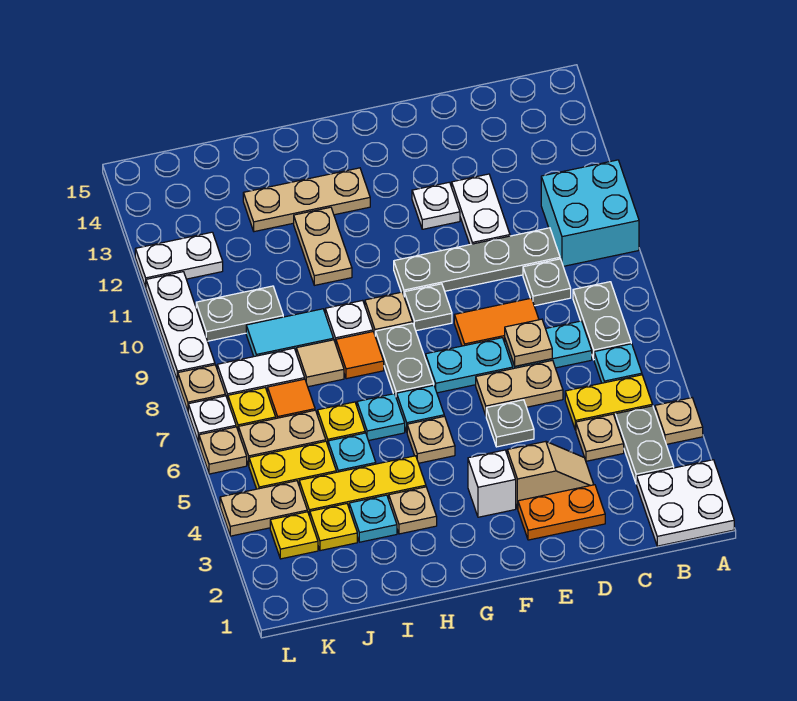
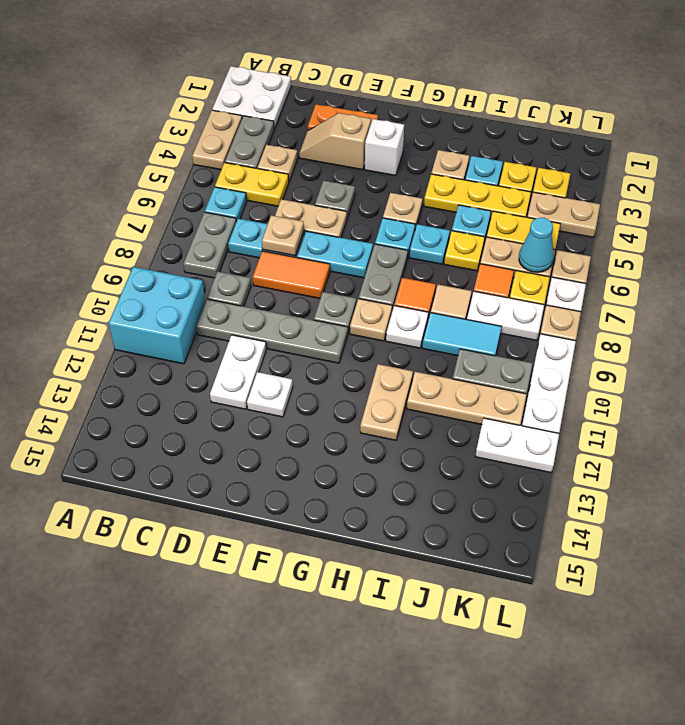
tan 1x1 plate [655,398,703,444] -> tan 1x2 plate [192,110,242,170]
tan 1x3 plate [243,168,370,232] -> tan 1x3 plate moved to [407,372,526,425]
none -> cyan 1x1 cone [519,218,554,272]

